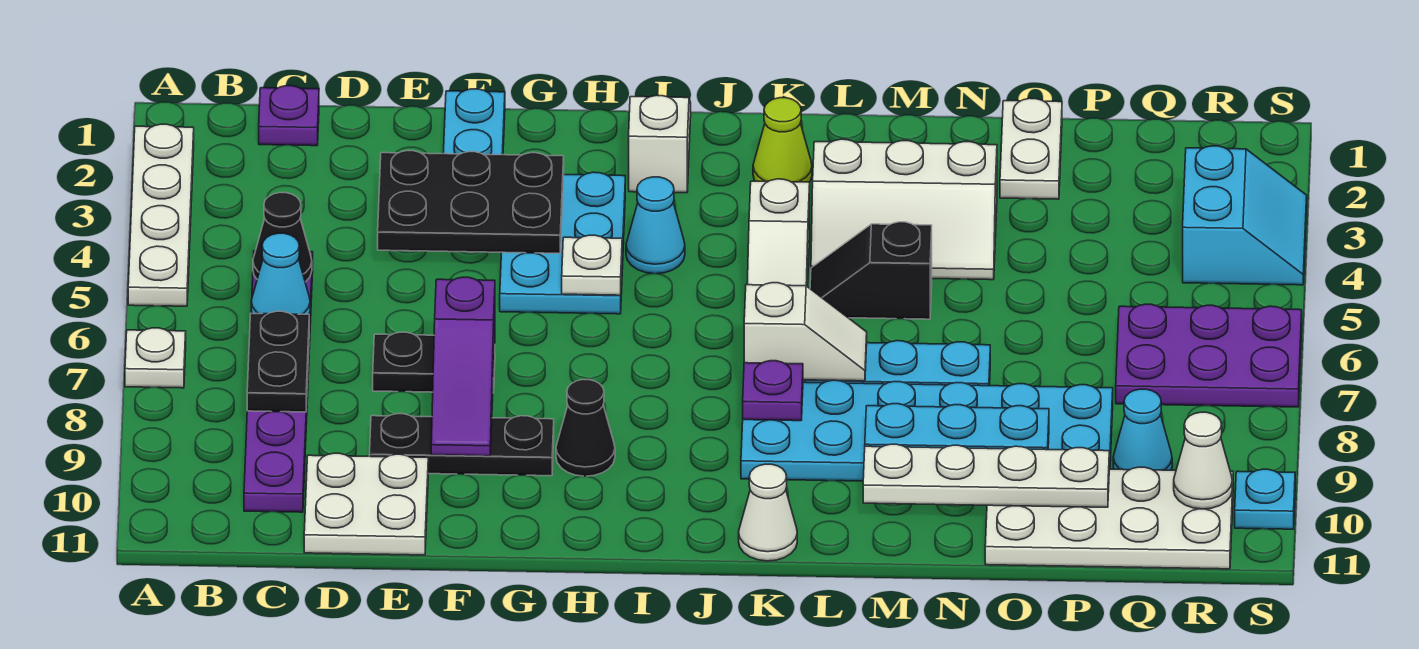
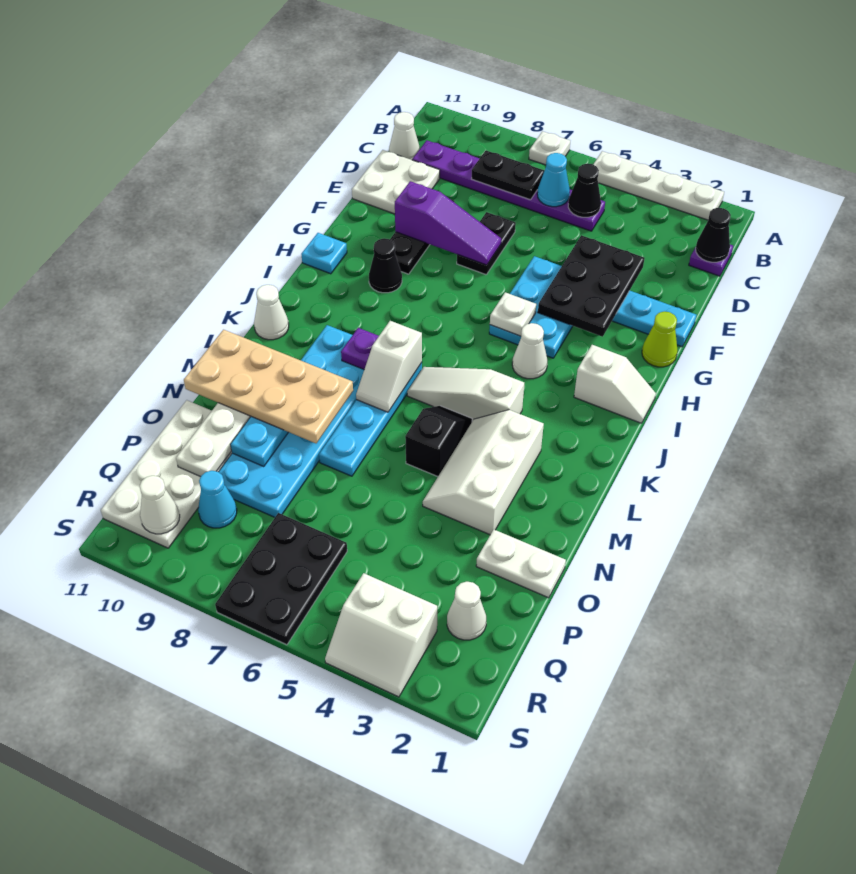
none -> black 1x1 cone [696,208,731,262]
none -> white 1x1 cone [389,112,420,160]
purple 1x3 slope [431,277,495,456] -> purple 1x3 slope turned to [395,181,501,265]
cyan 2x3 plate [500,172,625,314] -> cyan 2x3 plate turned to [489,256,573,358]
cyan 1x1 cone [626,177,685,274] -> white 1x1 cone [512,323,547,379]
lime 1x1 cone [753,98,812,182] -> lime 1x1 cone moved to [642,311,678,367]
none -> tan 2x4 plate [184,330,353,443]
none -> white 1x1 cone [447,582,486,640]
purple 2x3 plate [1116,304,1302,407] -> black 2x3 plate [215,513,347,645]
cyan 2x2 slope [1183,146,1307,285] -> white 2x2 slope [325,573,437,697]
cyan 1x1 plate [1235,469,1295,529] -> cyan 1x1 plate moved to [301,233,347,274]

